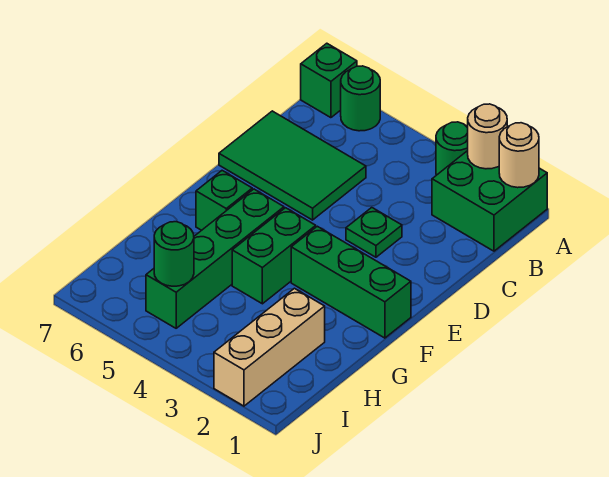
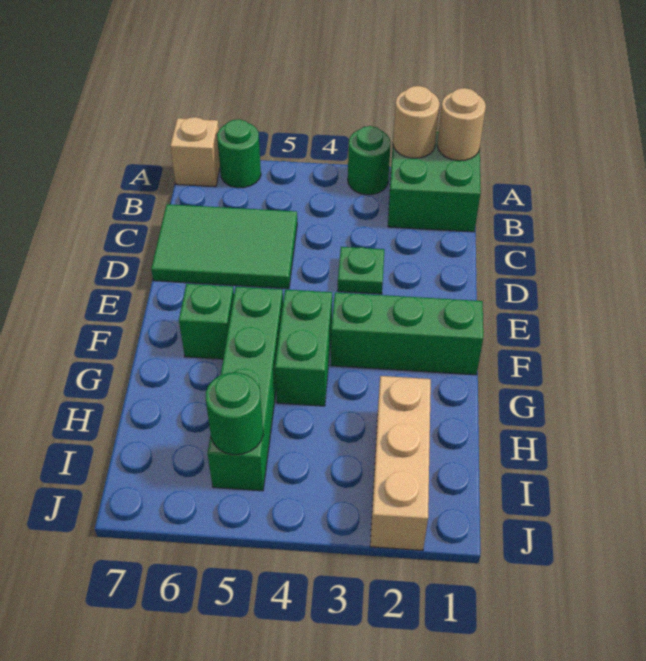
green 1x1 brick [301,43,357,118] -> tan 1x1 brick [170,117,220,187]

